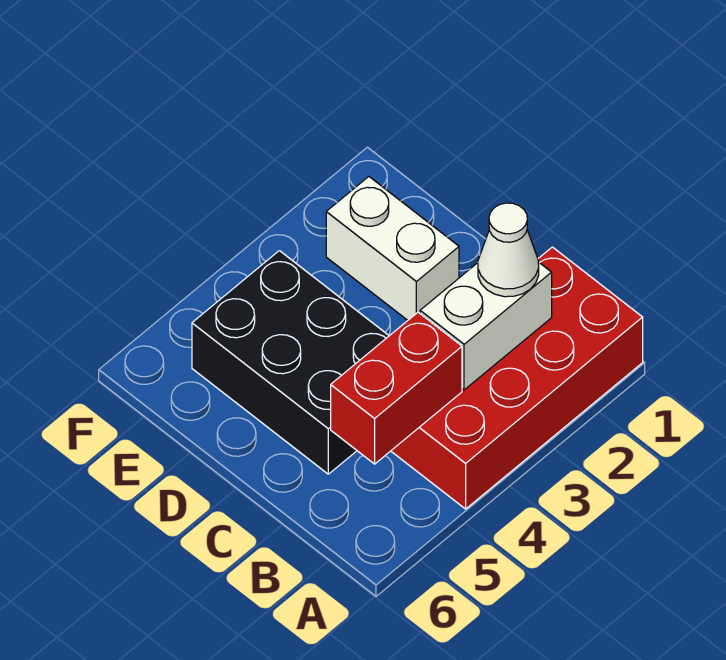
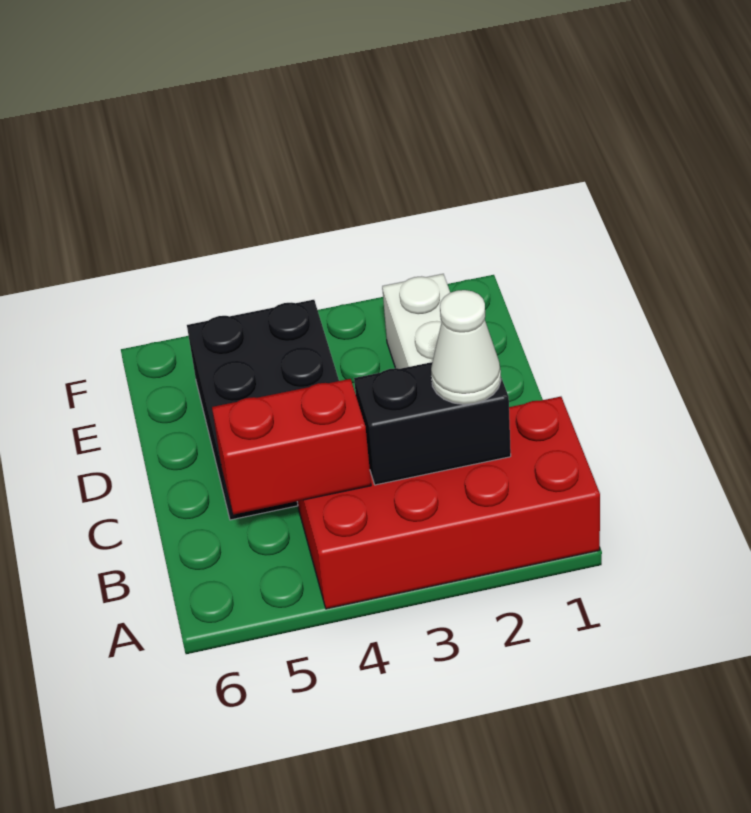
white 1x2 brick [420,262,552,390] -> black 1x2 brick [354,362,511,485]

